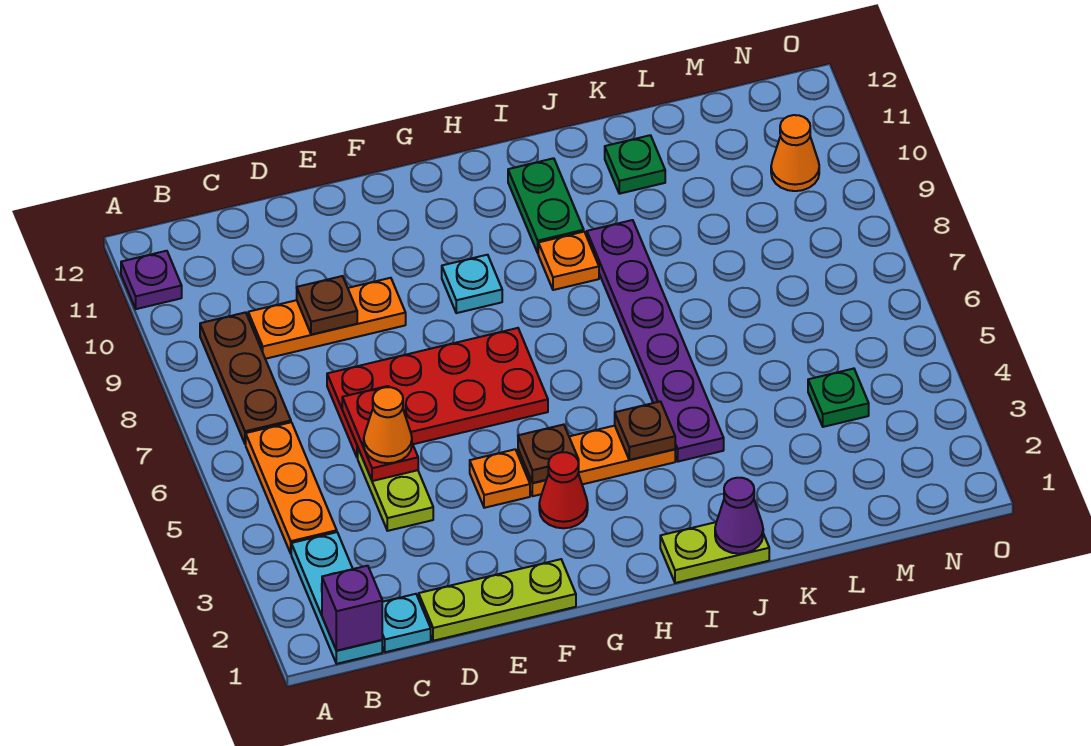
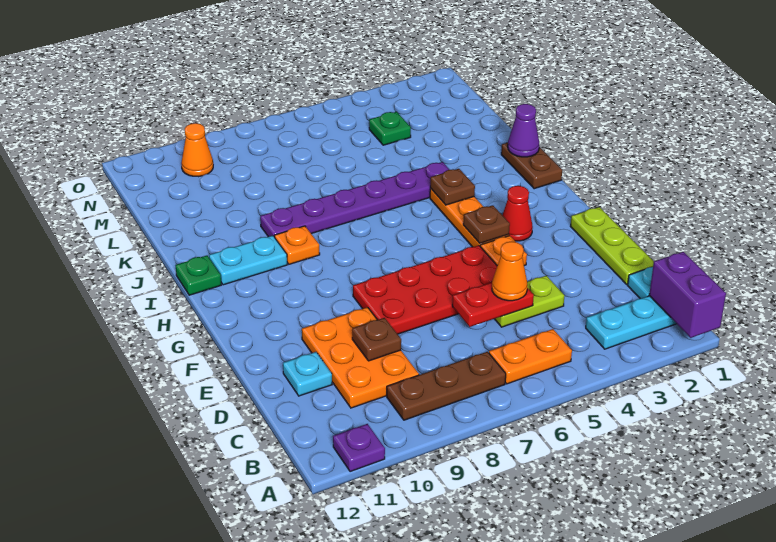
purple 1x1 brick [322,566,382,651] -> purple 1x2 brick [649,252,726,338]
orange 1x3 plate [246,422,337,553] -> orange 1x2 plate [489,329,572,384]
orange 1x3 plate [248,278,406,359] -> orange 2x3 plate [302,307,419,408]
red 2x4 plate [327,328,548,458] -> red 2x4 plate turned to [353,245,497,334]
cyan 1x1 plate [442,255,502,313] -> cyan 1x1 plate moved to [283,352,332,396]
lime 1x2 plate [660,522,769,583] -> brown 1x2 plate [501,143,562,189]
green 1x2 plate [508,158,584,253] -> cyan 1x2 plate [209,236,287,285]
green 1x1 plate [605,135,665,194] -> green 1x1 plate moved to [175,256,221,295]

